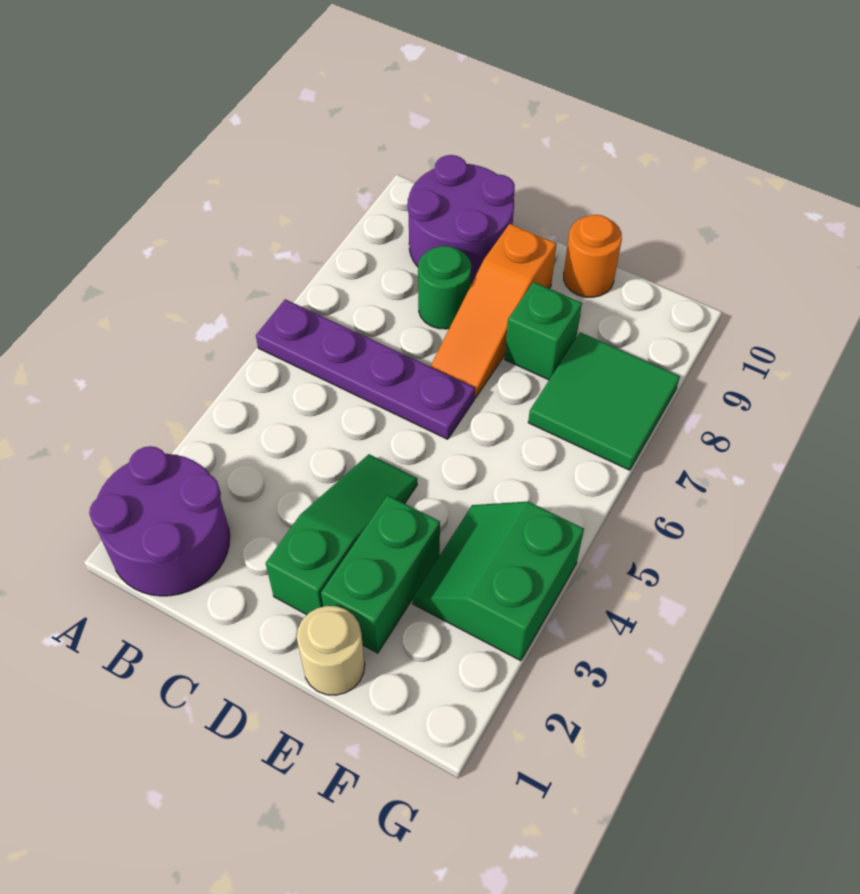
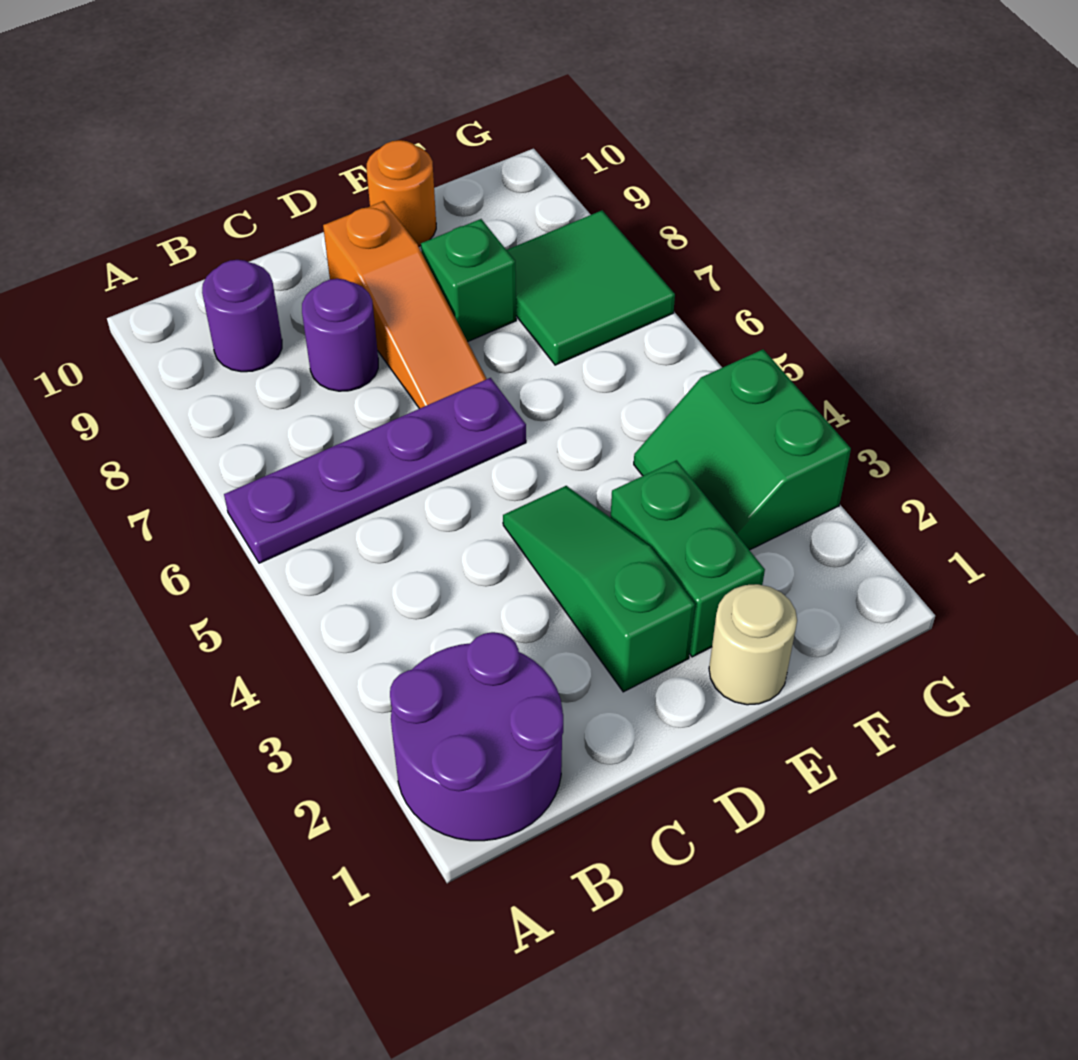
purple 2x2 round brick [408,155,515,284] -> purple 1x1 round brick [202,260,282,372]
green 1x1 round brick [418,246,471,329] -> purple 1x1 round brick [302,279,378,391]

